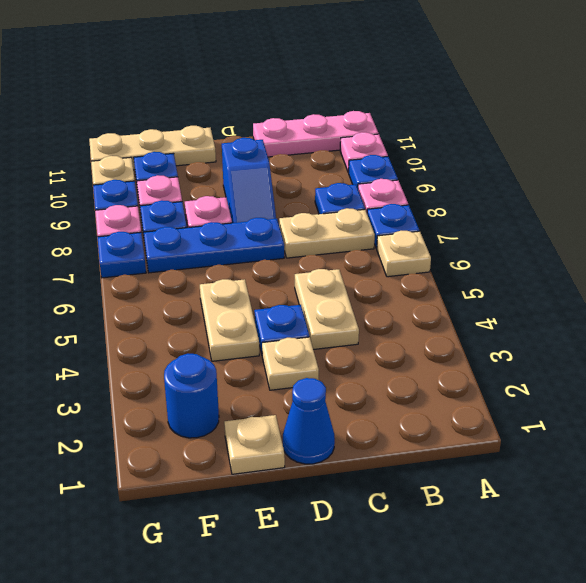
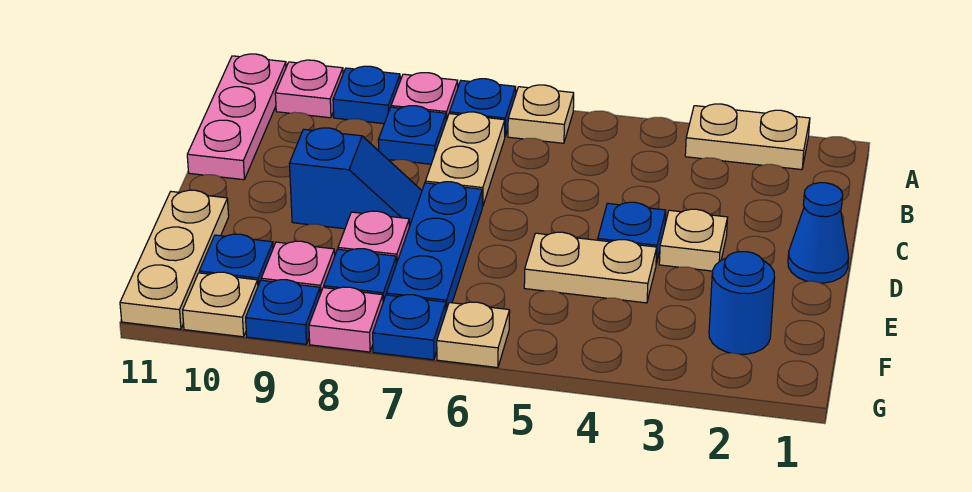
tan 1x2 plate [295,269,359,350] -> tan 1x2 plate moved to [685,104,810,170]
tan 1x1 plate [224,415,285,474] -> tan 1x1 plate moved to [437,302,510,368]

